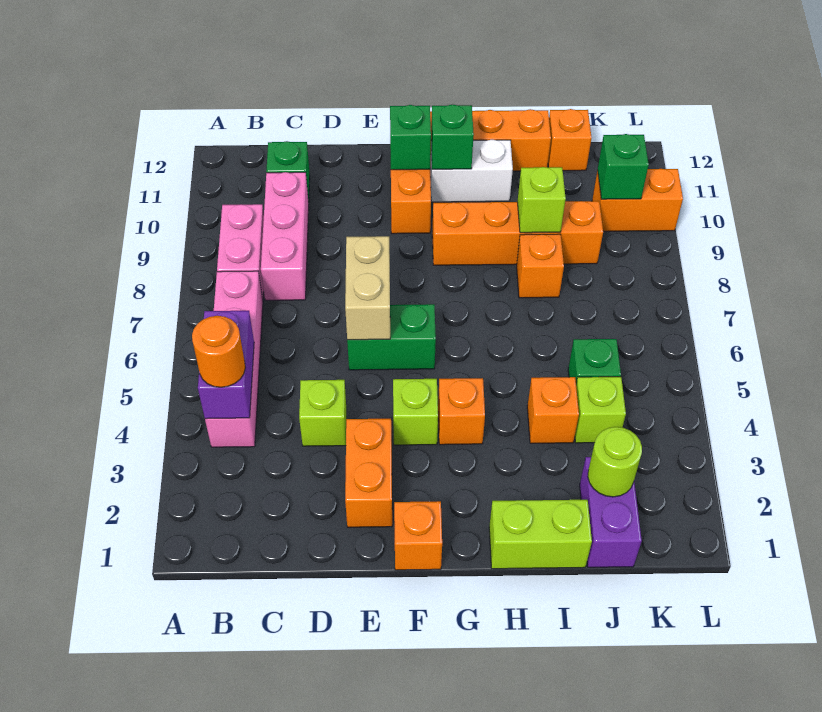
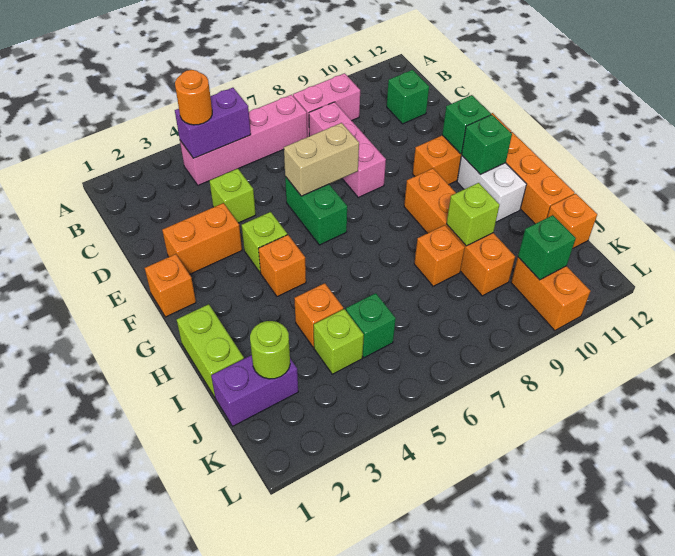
pink 1x3 brick [261,172,309,300] -> pink 1x3 brick turned to [309,102,386,197]

